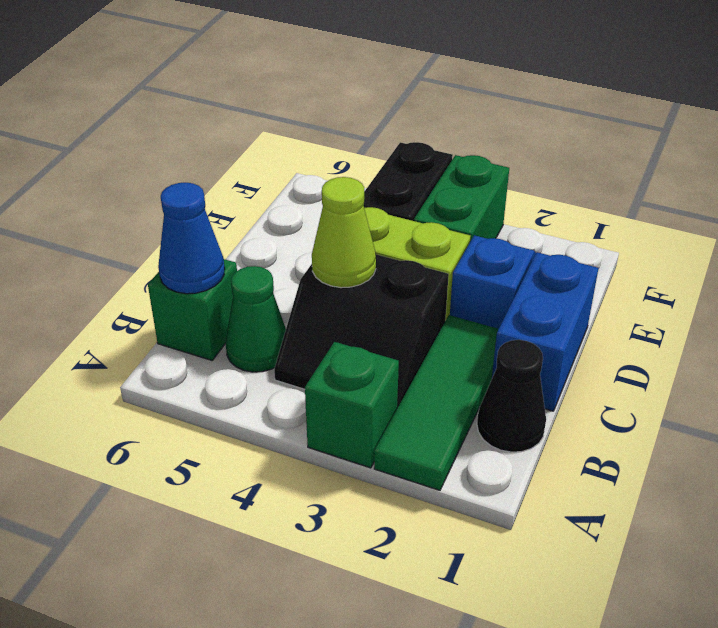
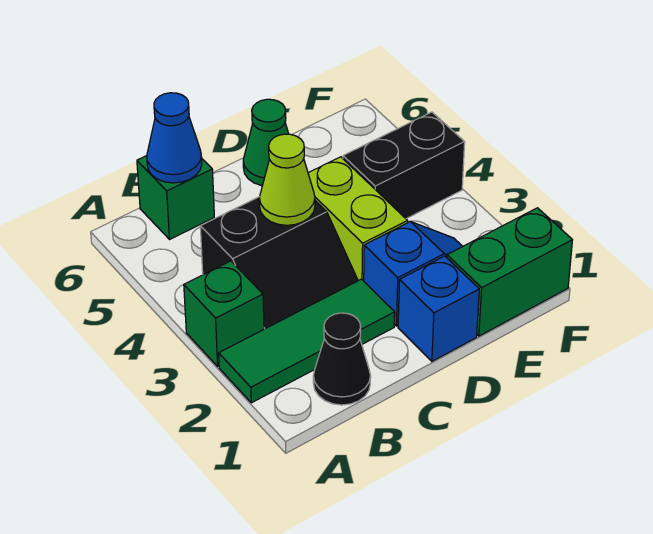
black 2x2 slope [274,254,449,408] -> black 2x2 slope turned to [200,197,358,329]
green 1x1 cone [226,266,286,372] -> green 1x1 cone moved to [243,99,289,186]
blue 1x2 brick [492,252,598,411] -> blue 1x1 brick [398,256,479,361]
green 1x2 brick [414,155,509,242] -> green 1x2 brick moved to [447,208,572,336]

